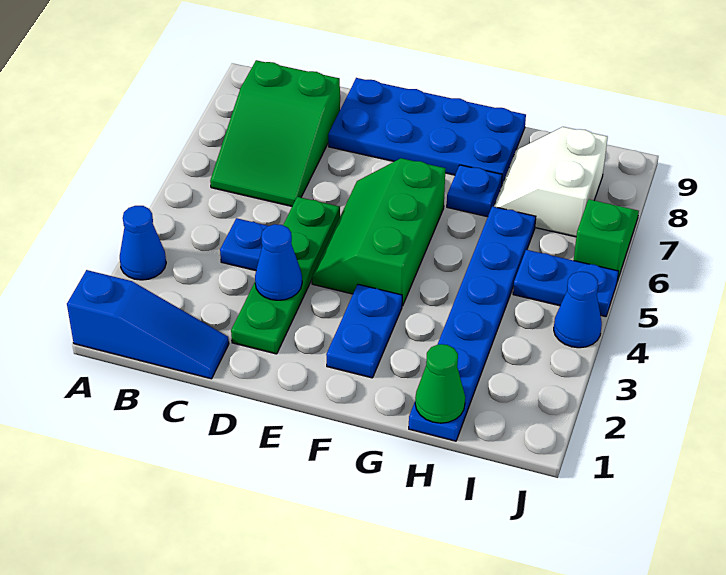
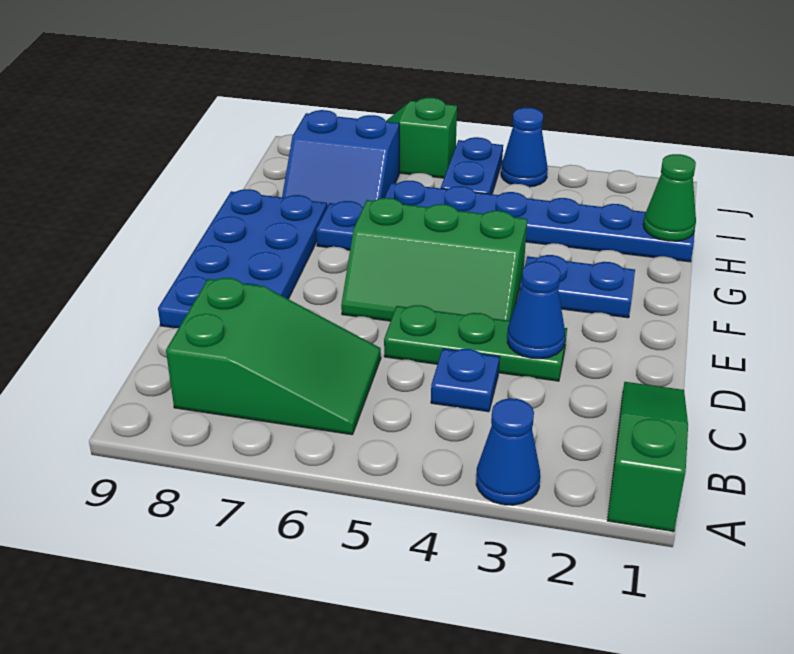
blue 1x3 slope [67,270,229,379] -> green 1x3 slope [607,382,688,532]
green 1x4 plate [231,197,340,354] -> green 1x3 plate [384,305,567,381]
white 2x2 slope [494,127,608,237] -> blue 2x2 slope [282,110,399,207]

